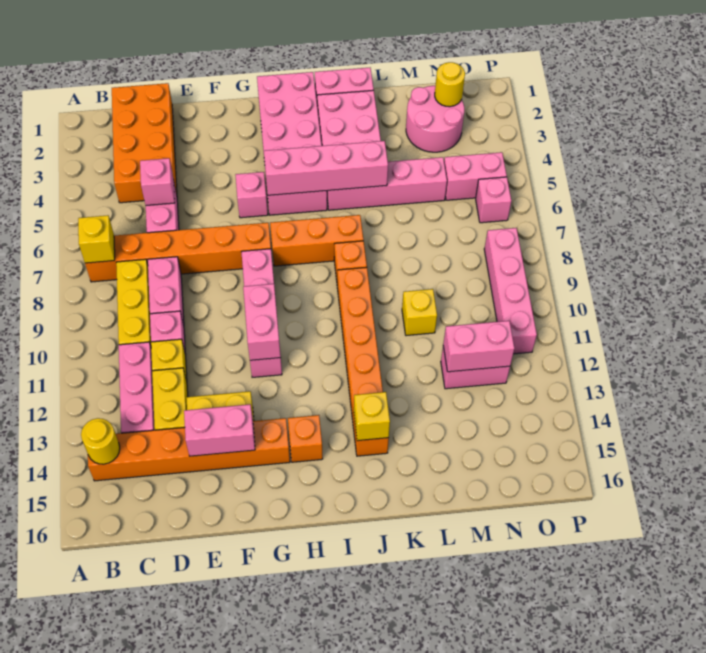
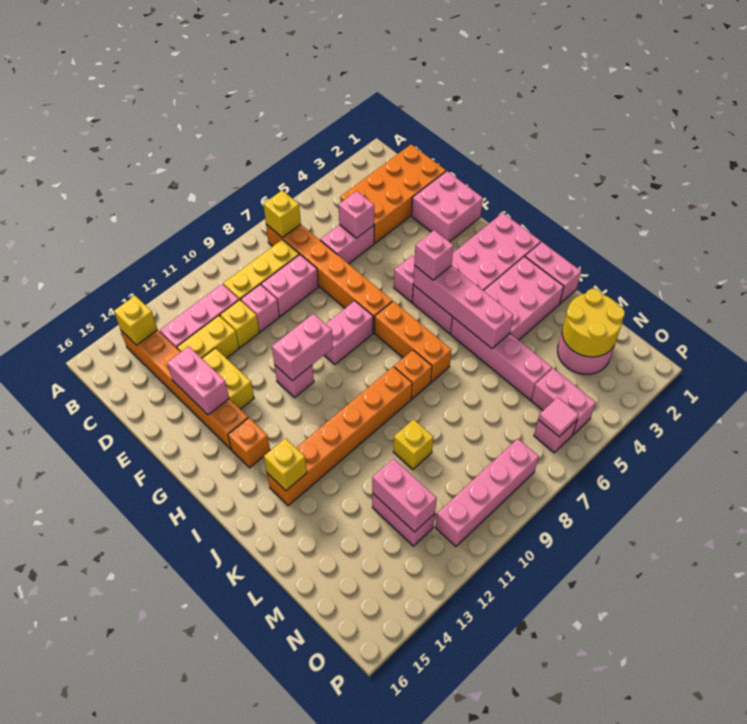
yellow 1x1 round brick [81,418,120,464] -> yellow 1x1 brick [114,296,157,345]
none -> pink 2x2 brick [412,171,483,242]
none -> pink 1x1 brick [414,230,454,280]
yellow 1x1 round brick [435,62,465,107] -> yellow 2x2 round brick [562,289,625,357]
none -> pink 1x1 tile [538,397,579,437]

